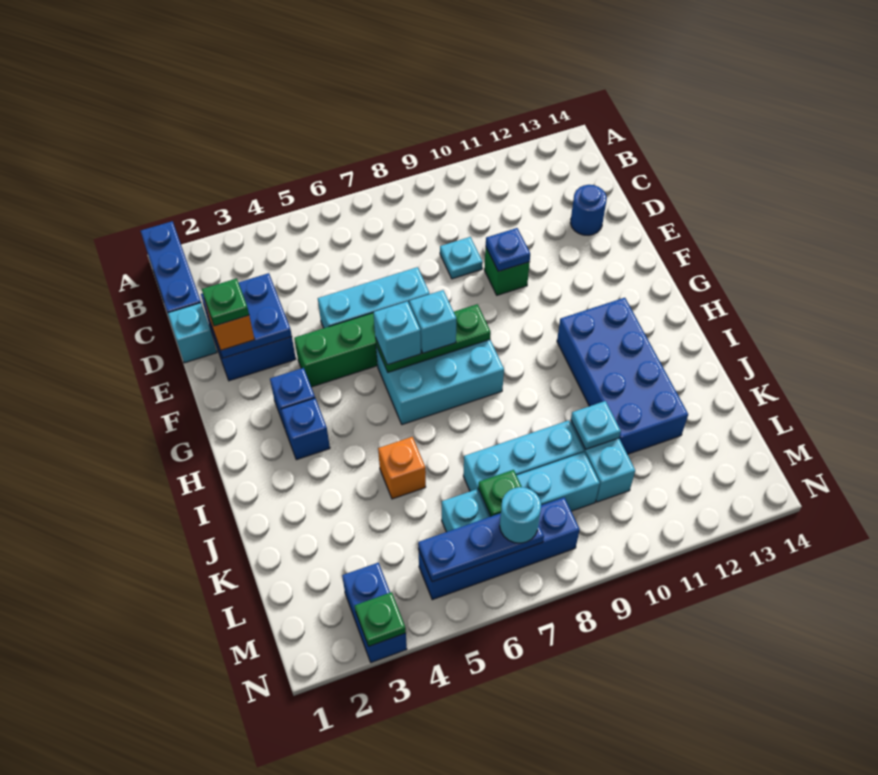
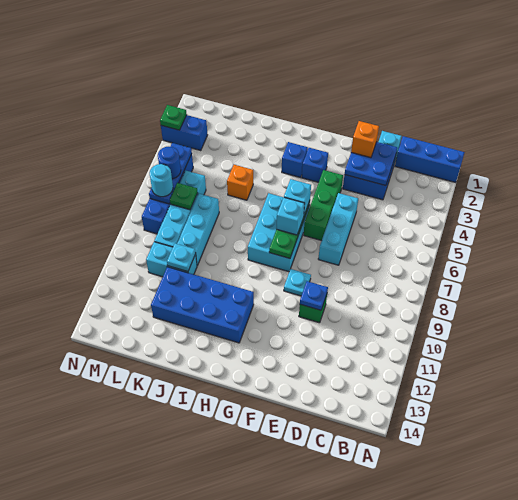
cyan 1x1 plate [440,237,483,279] -> cyan 1x1 plate moved to [284,269,311,296]
blue 1x1 round brick [571,185,607,235] -> blue 1x1 round brick moved to [158,147,181,179]
green 1x1 plate [202,278,249,326] -> none

